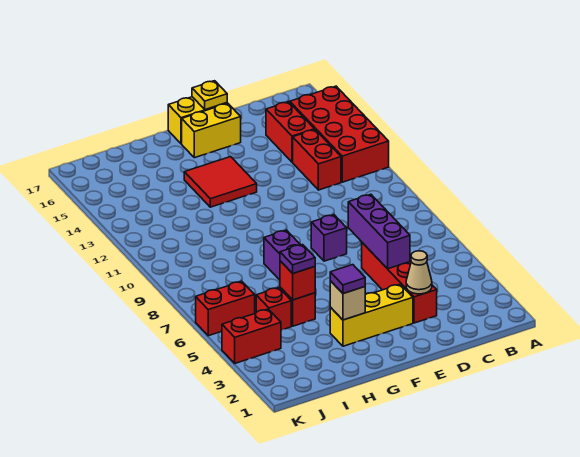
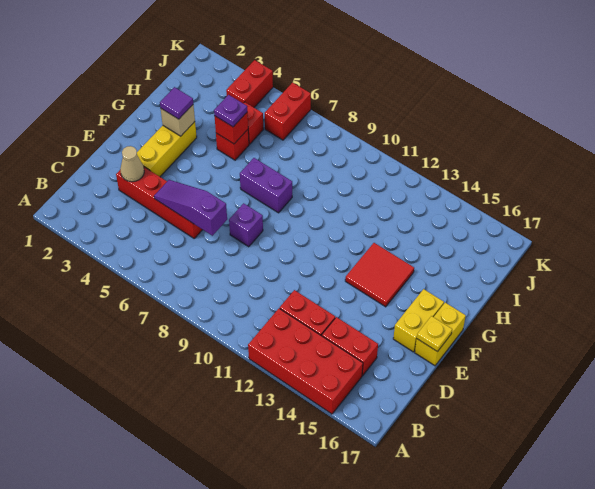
purple 1x3 brick [348,194,410,269] -> purple 1x3 slope [154,180,227,236]

